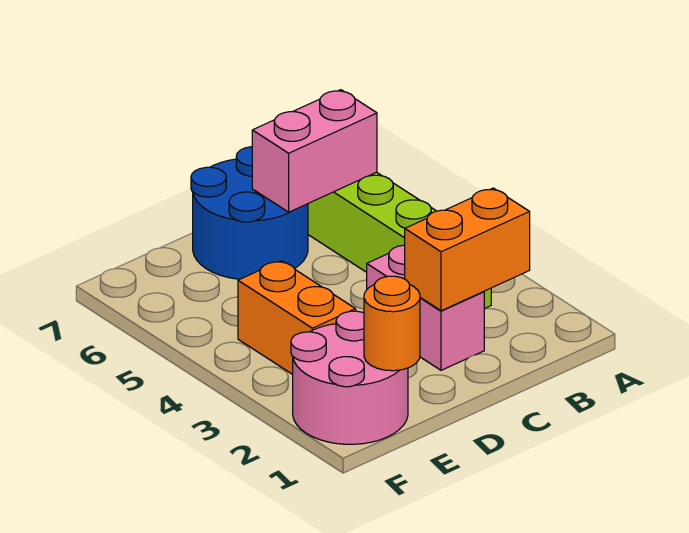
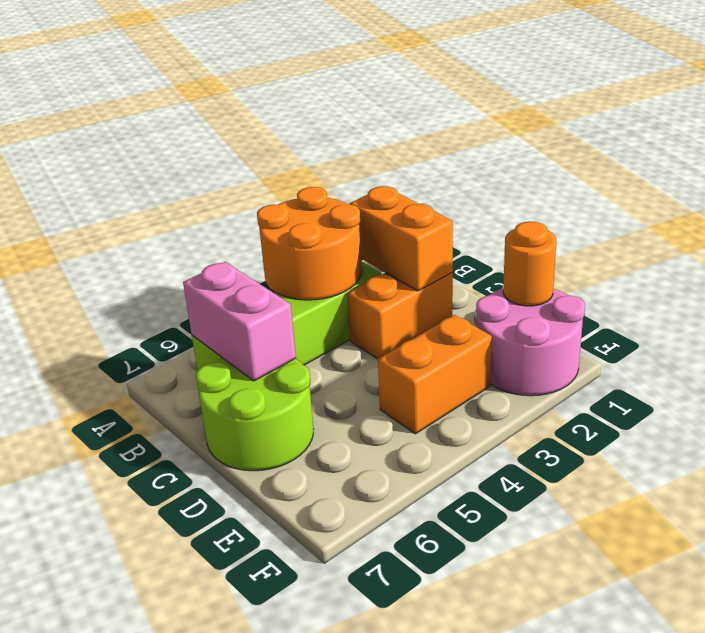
none -> orange 2x2 round brick [257,187,362,300]
pink 1x2 brick [367,245,484,370] -> orange 1x2 brick [347,273,453,359]
blue 2x2 round brick [191,147,308,279] -> lime 2x2 round brick [196,358,313,471]

